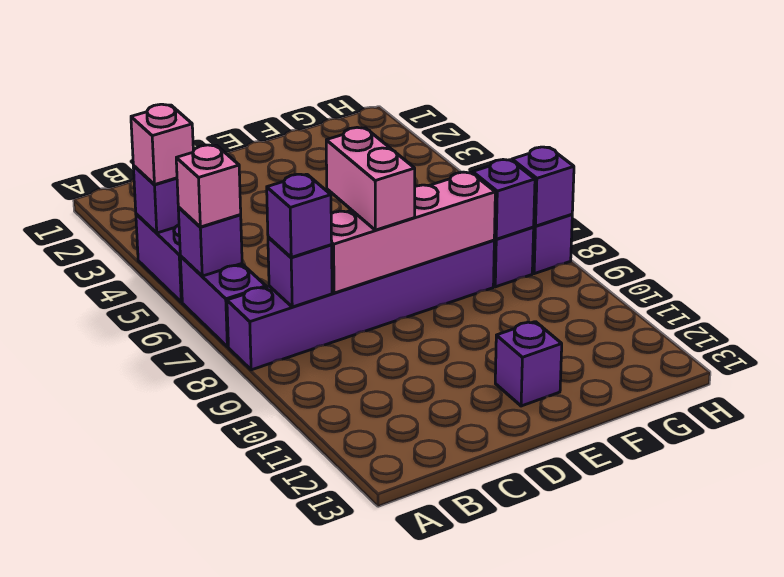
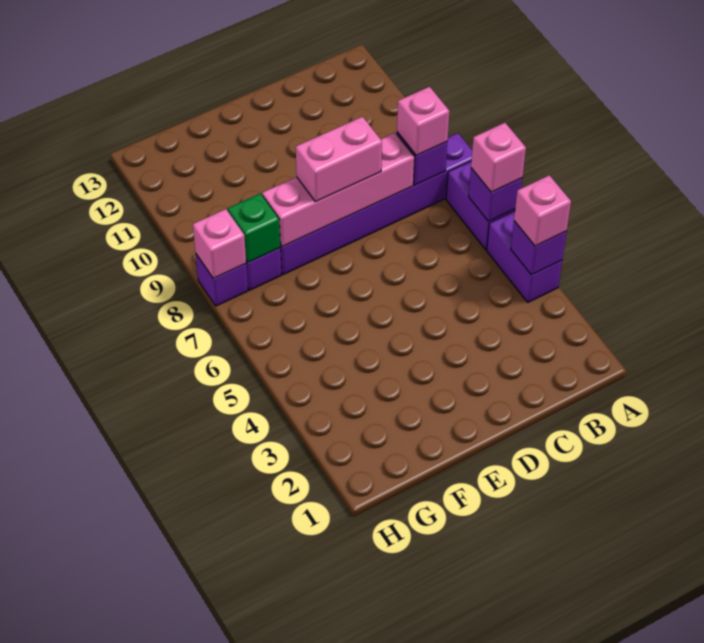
purple 1x1 brick [267,174,332,257] -> pink 1x1 brick [397,87,449,155]
pink 1x2 brick [326,127,415,230] -> pink 1x2 brick turned to [296,117,382,202]
purple 1x1 brick [495,322,562,406] -> none
purple 1x1 brick [473,160,535,239] -> green 1x1 brick [228,193,280,262]
purple 1x1 brick [512,147,574,226] -> pink 1x1 brick [193,209,246,278]

